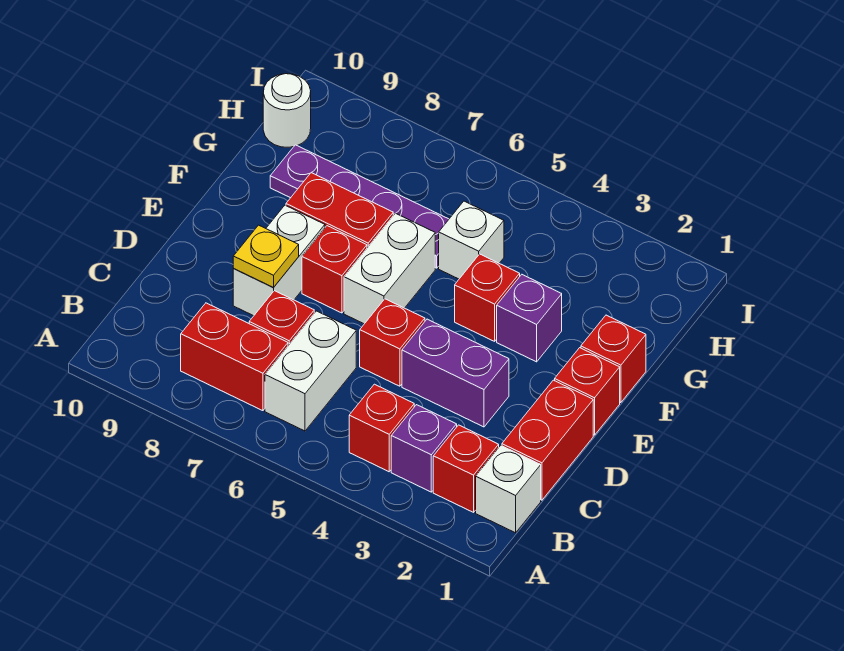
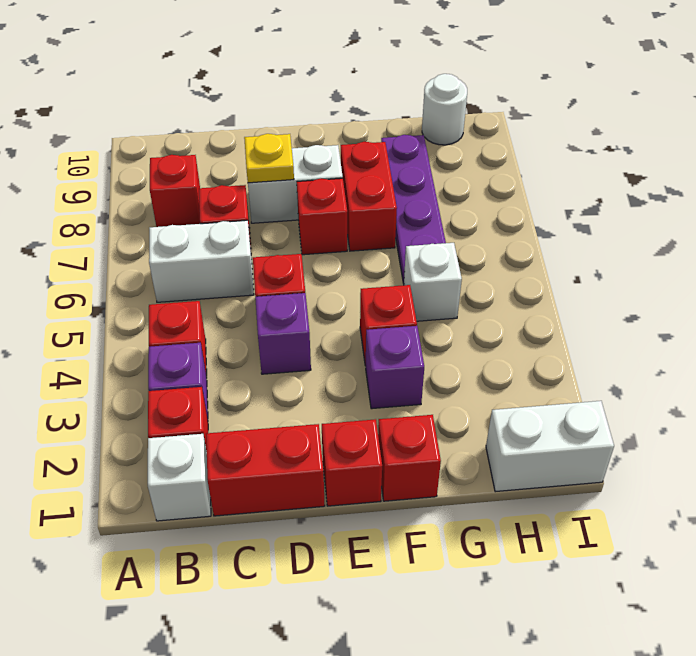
red 1x2 brick [181,303,288,411] -> red 1x1 brick [150,155,200,227]
purple 1x2 brick [402,319,509,427] -> purple 1x1 brick [255,293,311,374]
white 1x2 brick [344,213,435,324] -> white 1x2 brick moved to [486,401,614,492]

